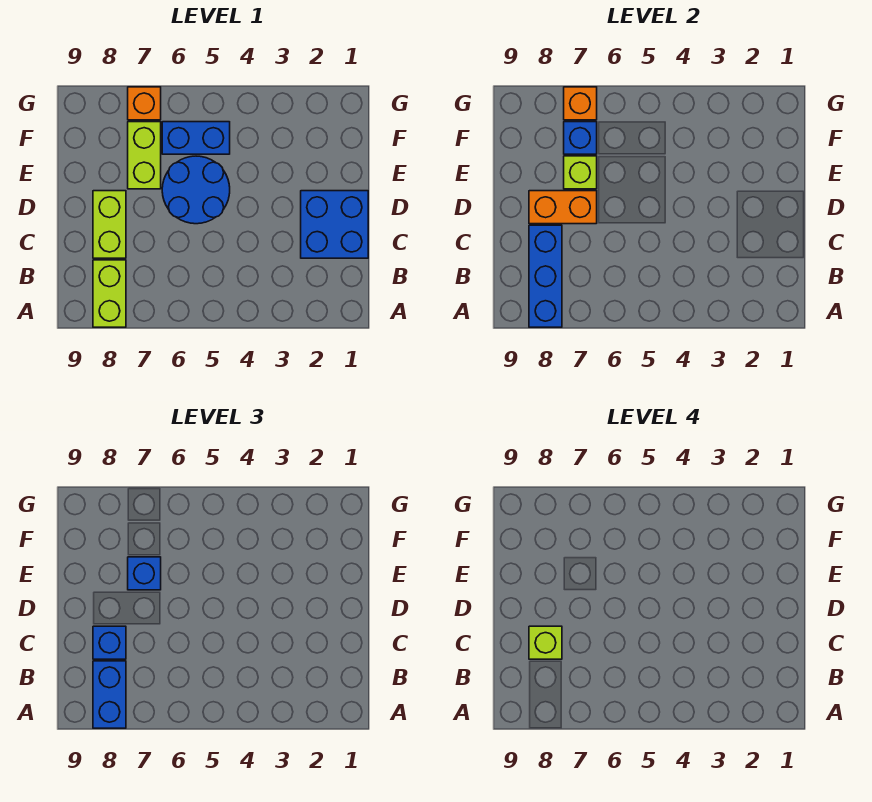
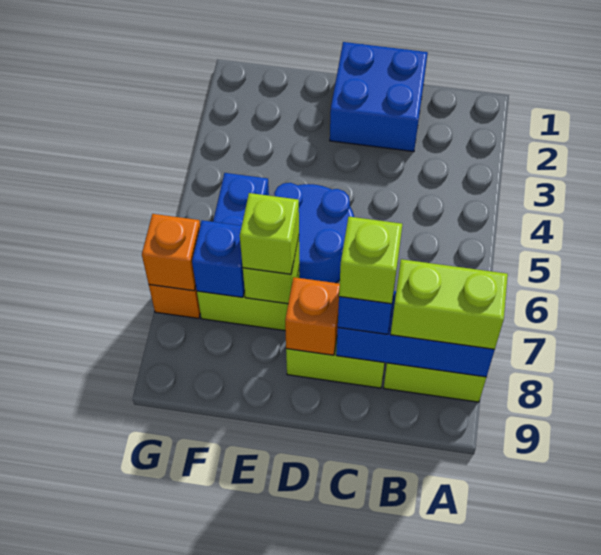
blue 1x2 brick [93,661,126,728] -> lime 1x2 brick [391,259,508,350]
orange 1x2 brick [529,191,597,224] -> orange 1x1 brick [285,277,340,355]
blue 1x1 brick [128,557,161,590] -> lime 1x1 brick [240,193,299,274]

